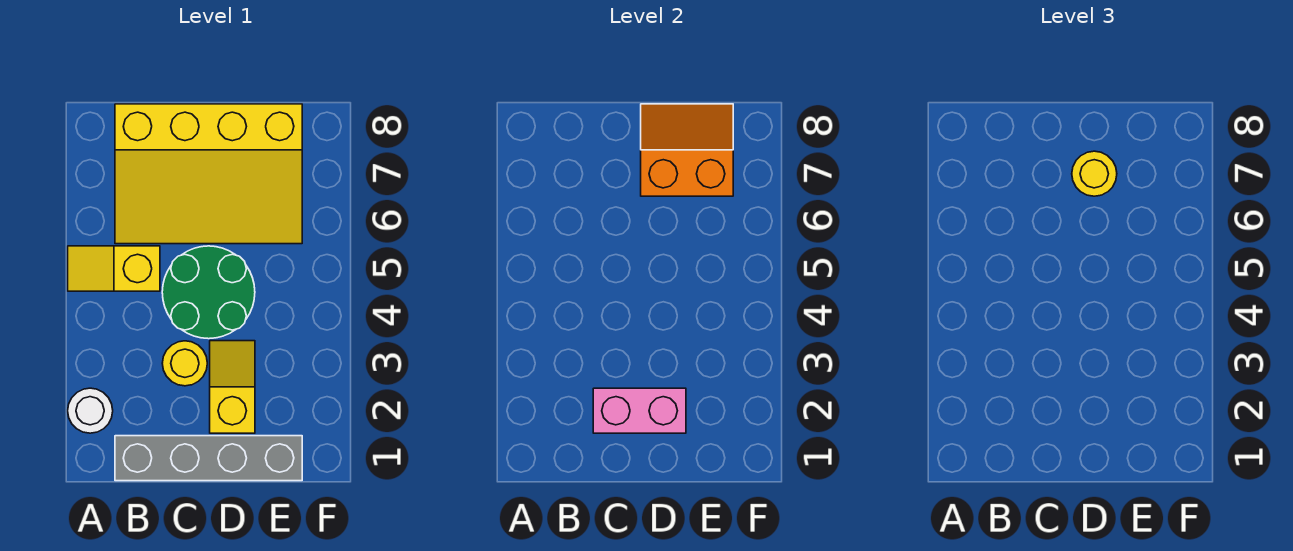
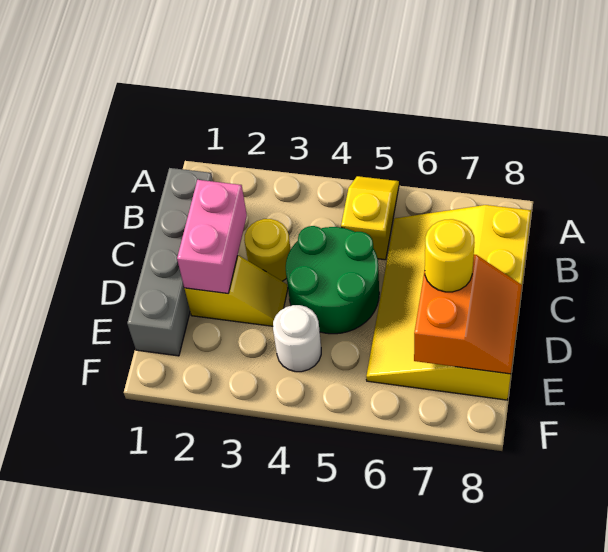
white 1x1 round brick [68,388,113,433] -> white 1x1 round brick moved to [273,305,321,372]

